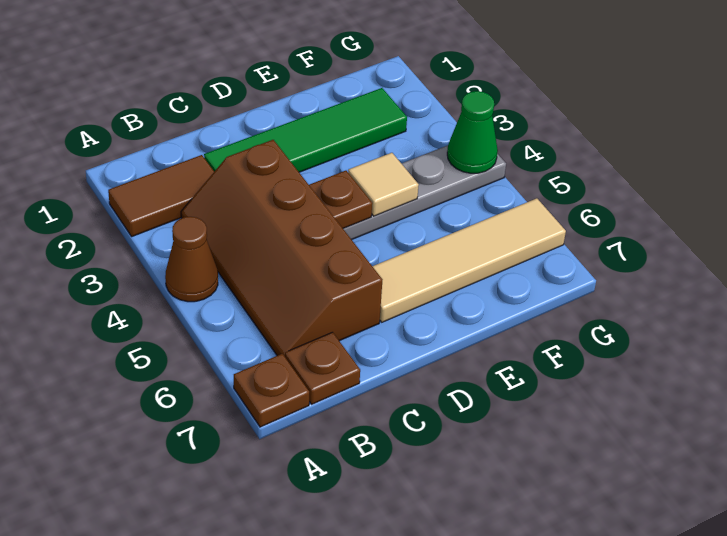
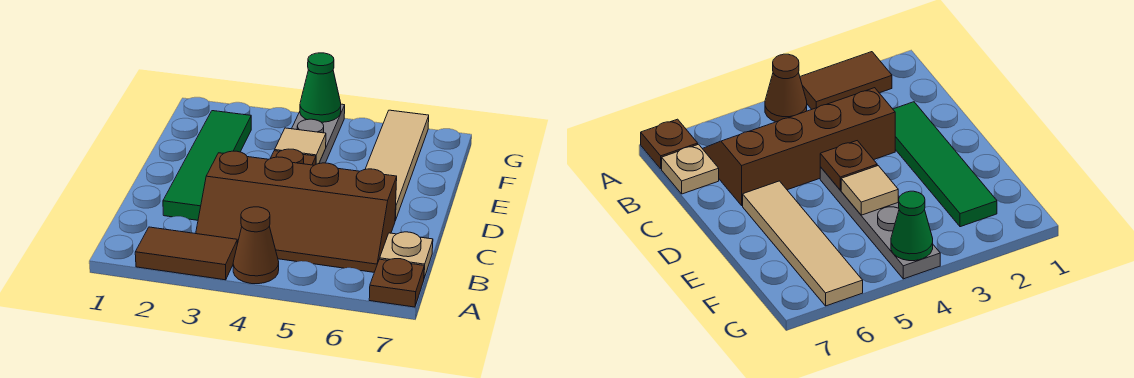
brown 1x2 tile [108,155,214,236] -> brown 1x2 tile turned to [135,227,237,280]
brown 1x1 plate [285,332,360,404] -> tan 1x1 plate [380,232,433,278]

